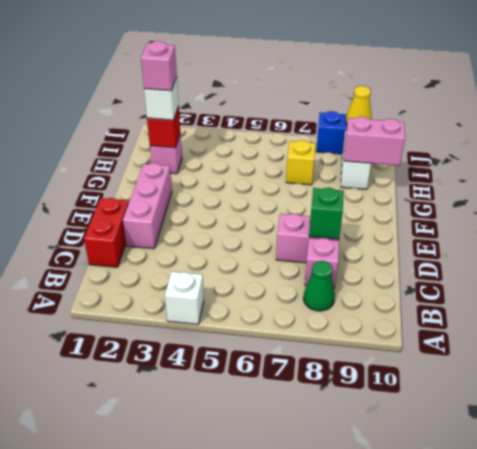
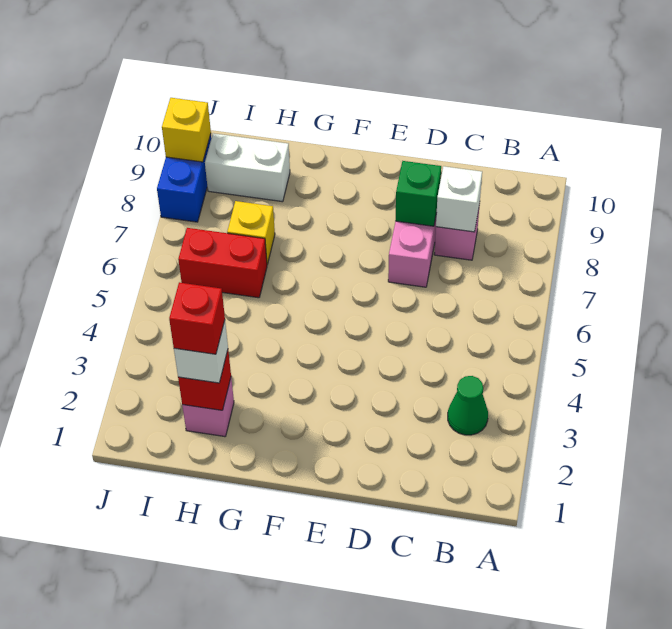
white 1x1 brick [165,271,204,324] -> white 1x1 brick moved to [436,166,482,232]
green 1x1 cone [303,261,335,311] -> green 1x1 cone moved to [448,376,488,435]
red 1x2 brick [84,198,129,267] -> red 1x2 brick moved to [178,228,267,298]
pink 1x3 brick [123,163,172,249] -> none
pink 1x1 brick [141,41,177,91] -> red 1x1 brick [169,282,225,354]
pink 1x2 brick [344,117,405,166] -> none
yellow 1x1 cone [346,86,372,124] -> yellow 1x1 brick [162,98,211,162]

